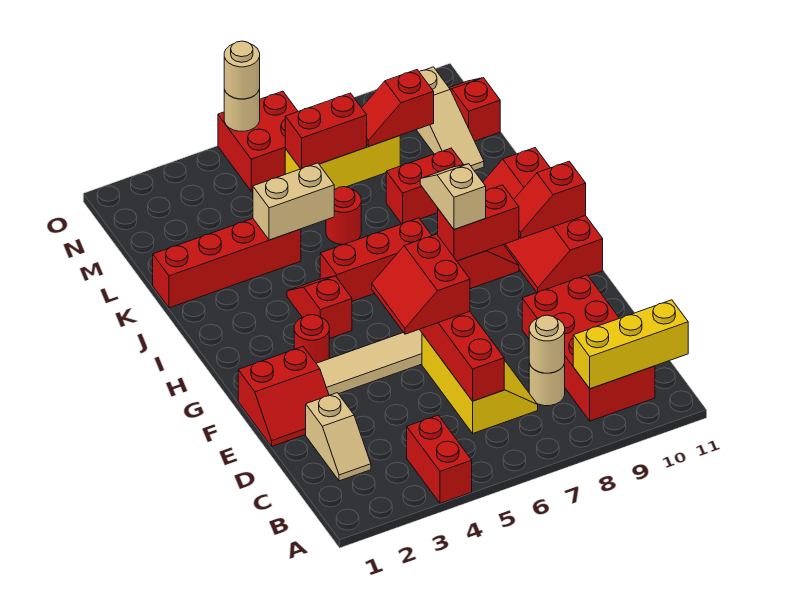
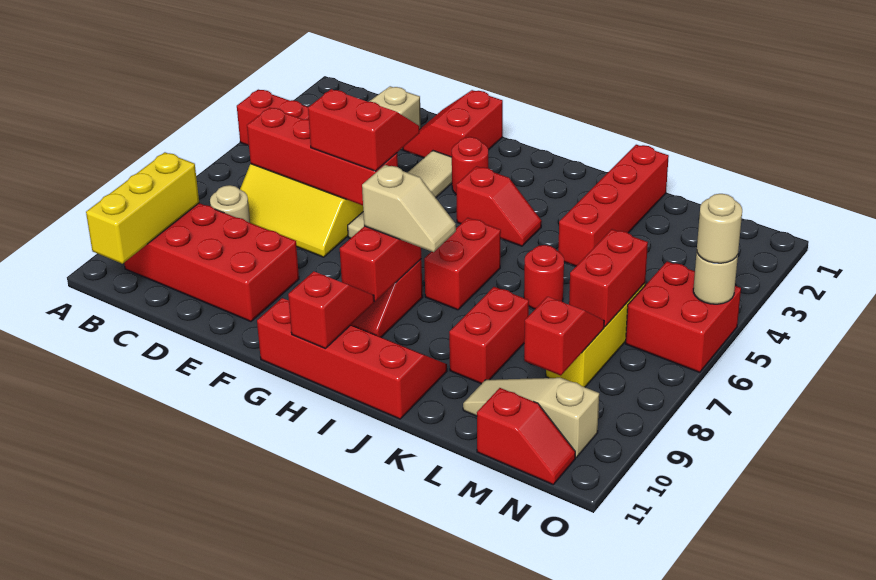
tan 1x1 round brick [529,315,565,373] -> none
red 1x3 brick [320,218,432,301] -> red 1x2 brick [424,218,501,310]
tan 1x2 brick [253,163,334,240] -> none

